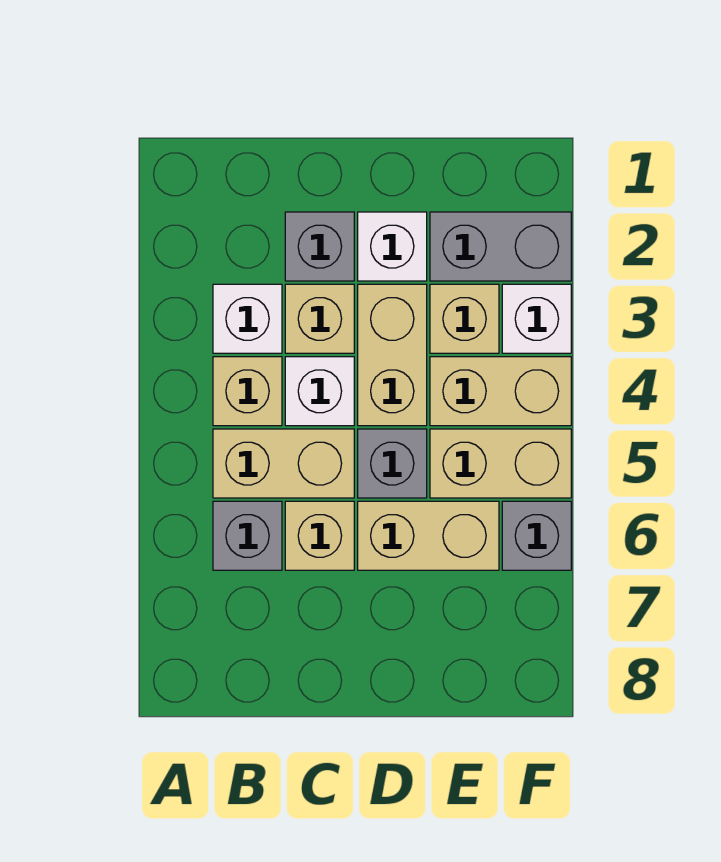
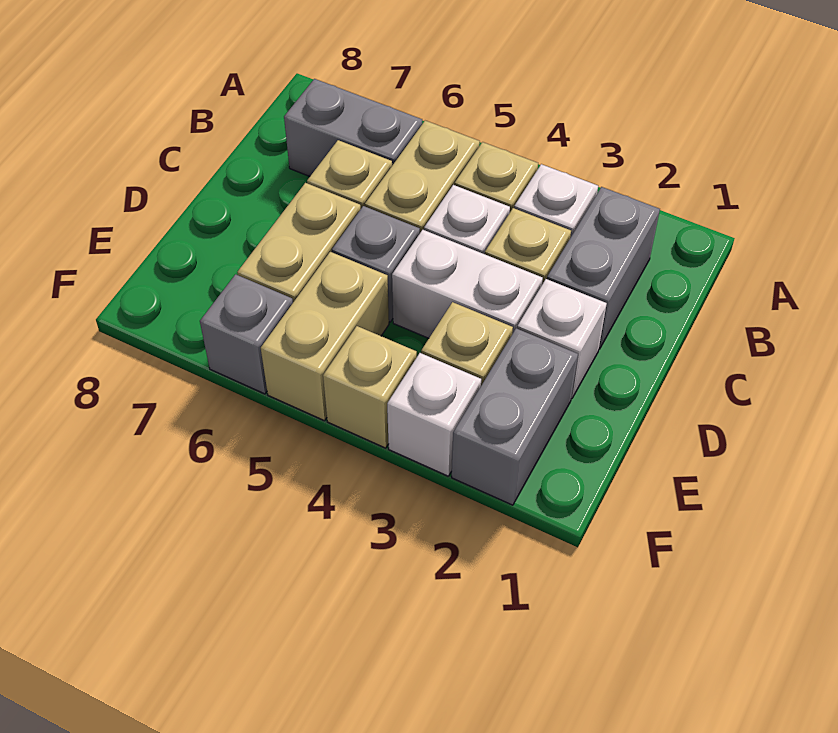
grey 1x1 brick [213,501,282,570] -> grey 1x2 brick [284,79,422,176]
grey 1x1 brick [285,212,354,281] -> grey 1x2 brick [547,187,660,349]
tan 1x2 brick [358,284,427,426] -> white 1x2 brick [392,230,543,338]
tan 1x2 brick [430,357,571,426] -> tan 1x1 brick [323,326,417,448]

